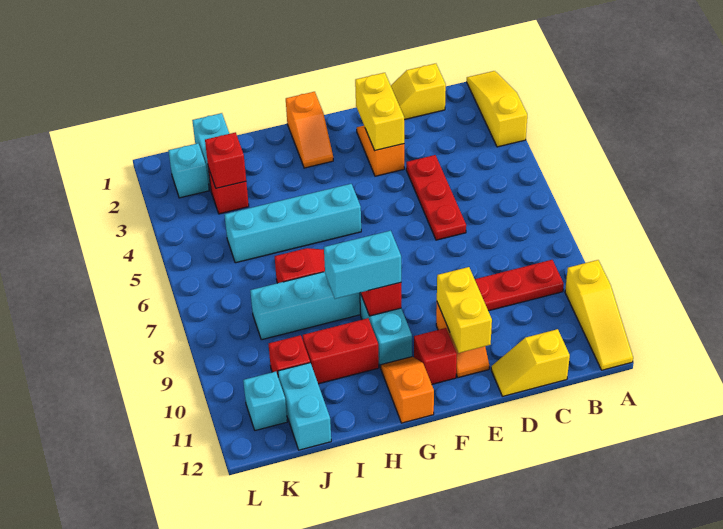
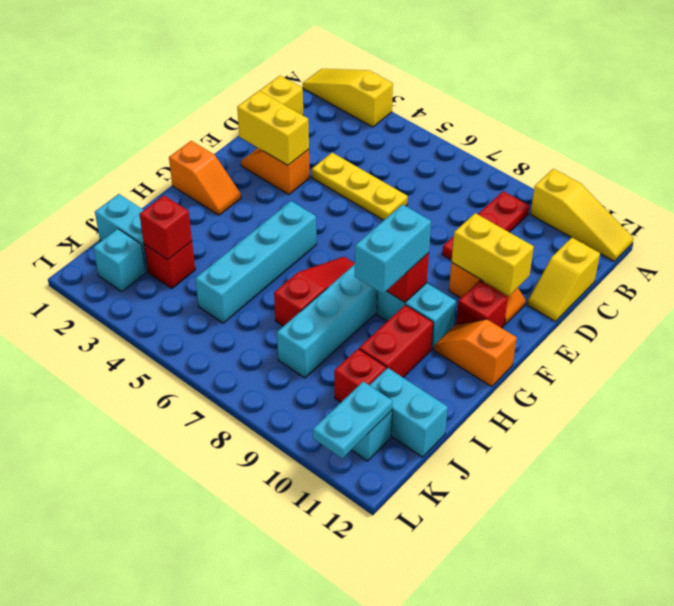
red 1x3 plate [406,155,466,240] -> yellow 1x3 plate [312,153,408,220]
none -> cyan 1x2 plate [313,381,393,458]

